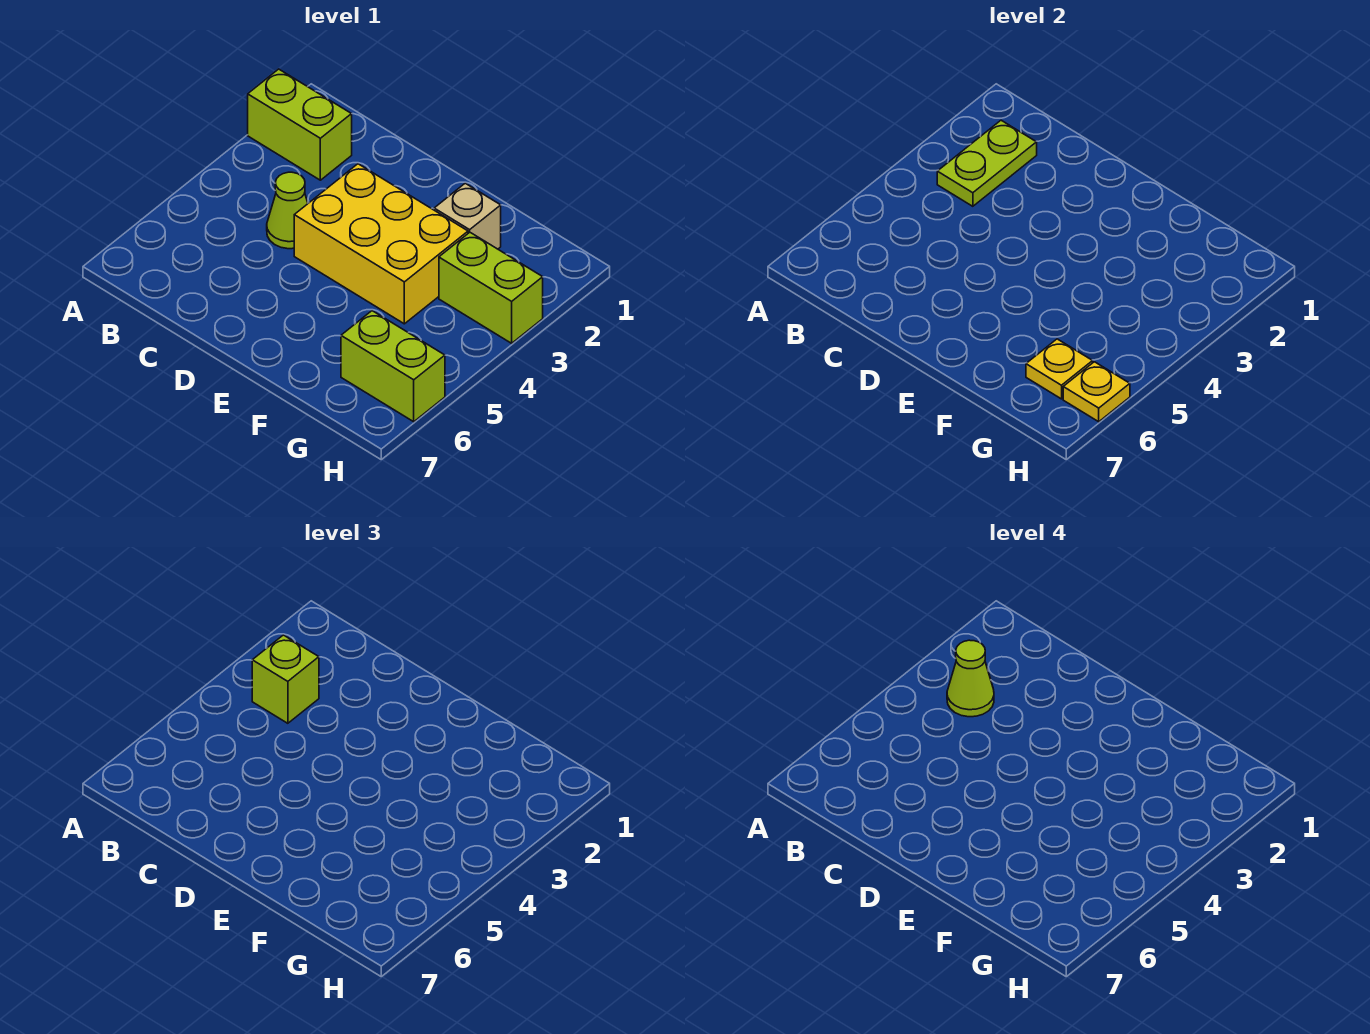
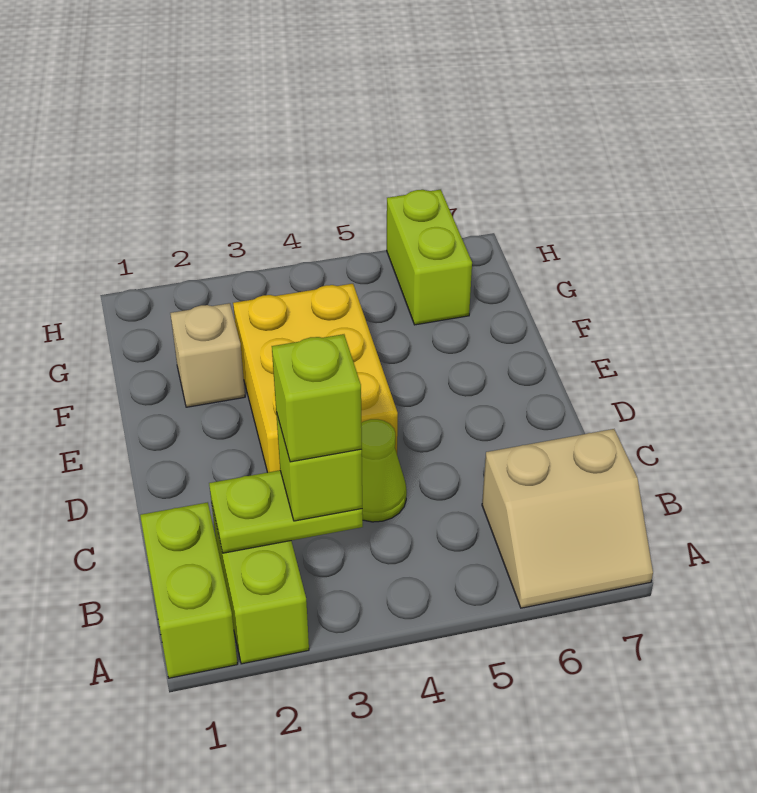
none -> tan 2x2 slope [482,429,653,608]
lime 1x1 cone [947,640,994,717] -> lime 1x1 brick [272,334,362,462]
lime 1x2 brick [439,232,543,343] -> lime 1x2 brick moved to [140,502,237,678]
yellow 1x1 plate [1026,339,1093,399] -> none
yellow 1x1 plate [1063,362,1130,422] -> none

